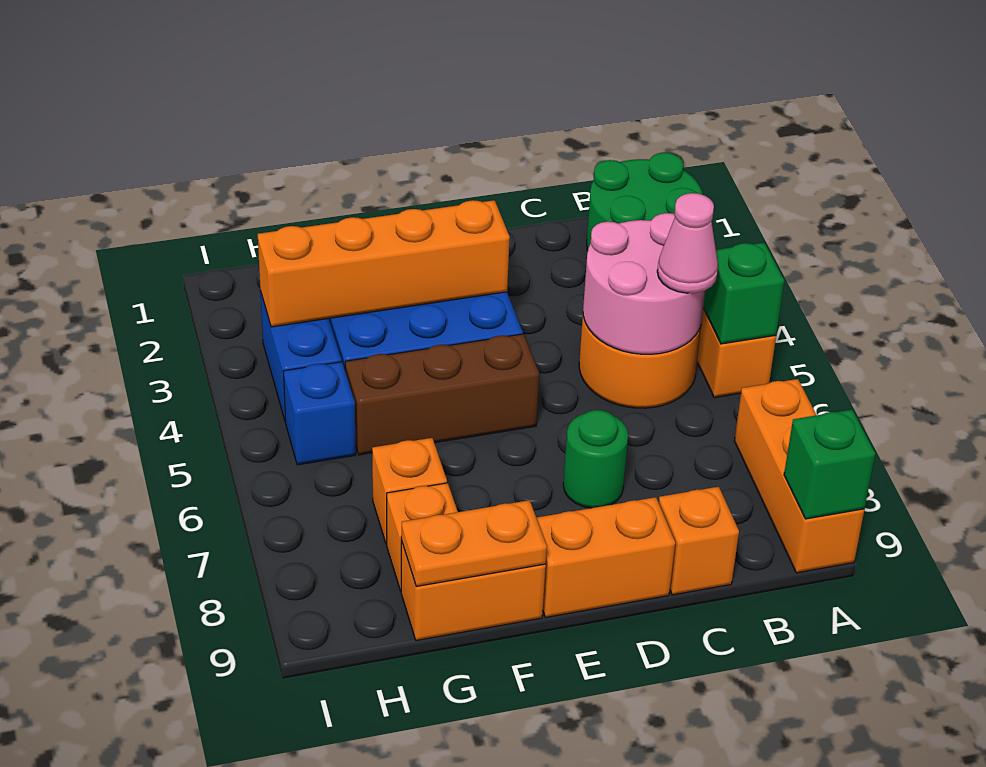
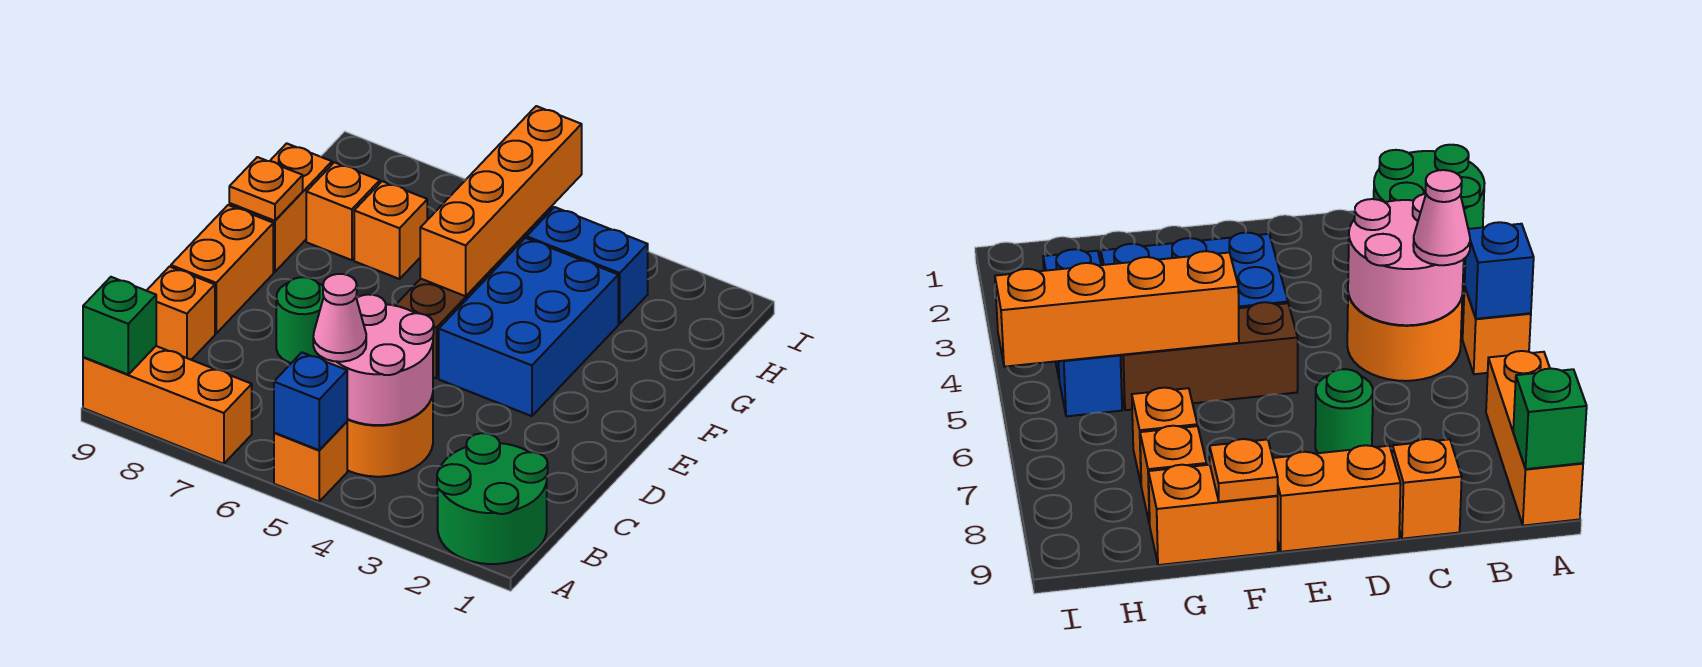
green 1x1 brick [703,243,784,344] -> blue 1x1 brick [274,353,347,450]
orange 1x4 brick [258,200,510,327] -> orange 1x4 brick moved to [420,106,582,296]
orange 1x2 plate [401,500,547,586] -> orange 1x1 plate [229,157,303,221]

